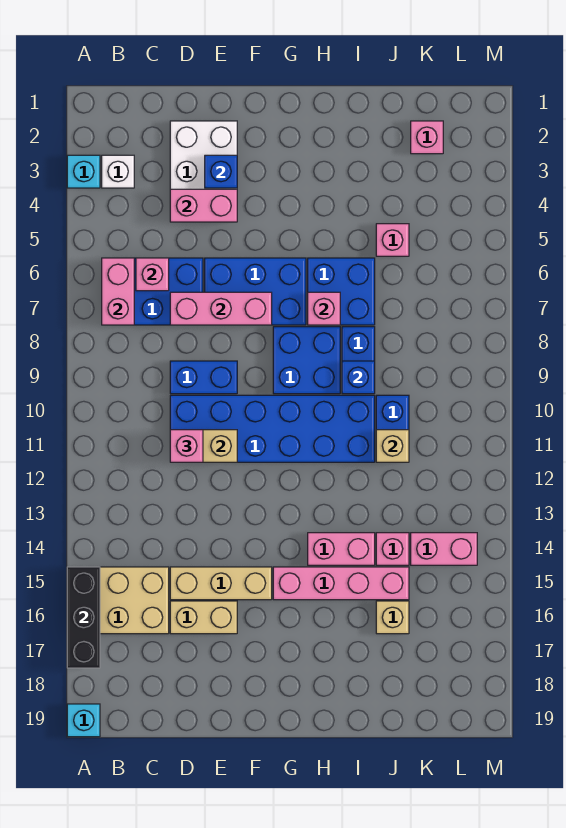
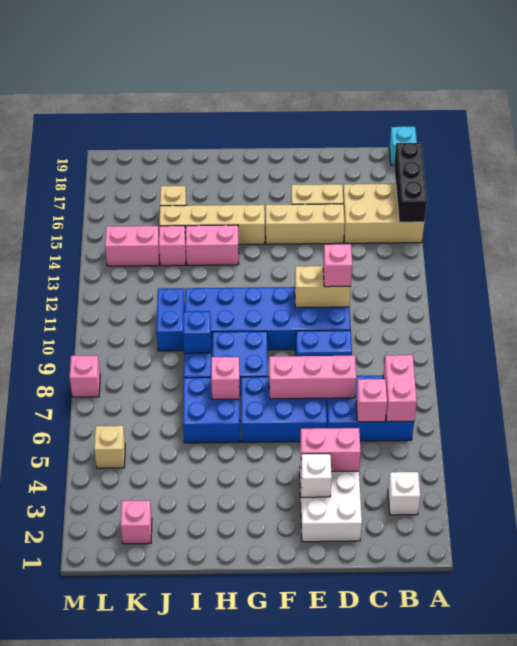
cyan 1x1 brick [67,155,100,188] -> none
blue 1x1 brick [205,155,237,188] -> white 1x1 brick [301,454,332,497]
pink 1x4 brick [273,567,409,600] -> tan 1x4 brick [160,205,265,244]
pink 1x1 brick [376,224,409,256] -> pink 1x1 brick moved to [70,356,100,397]
tan 1x1 brick [376,430,409,462] -> tan 1x1 brick moved to [94,426,125,468]

